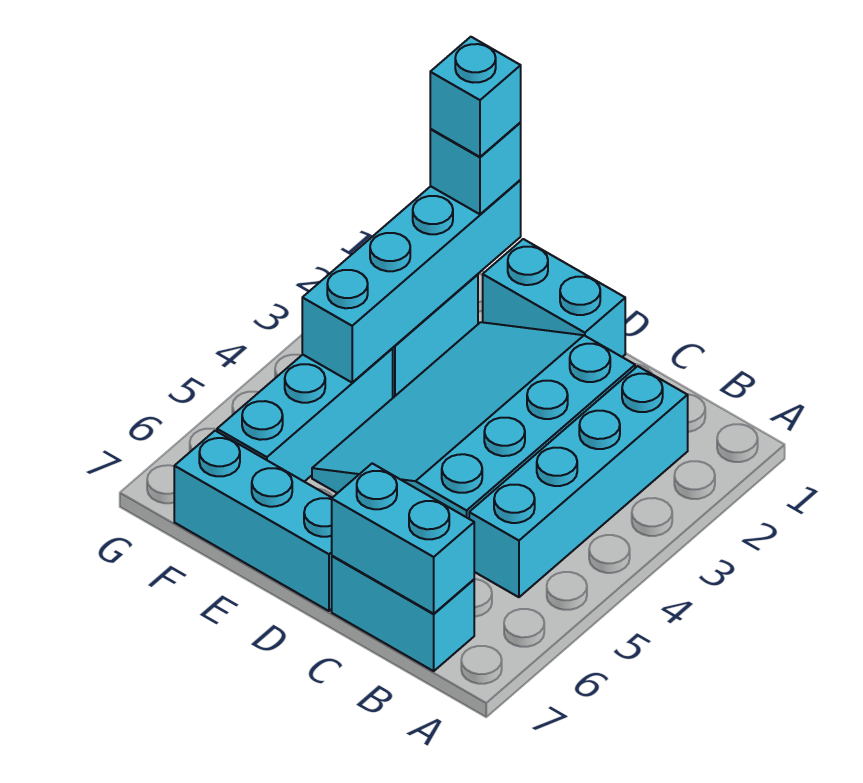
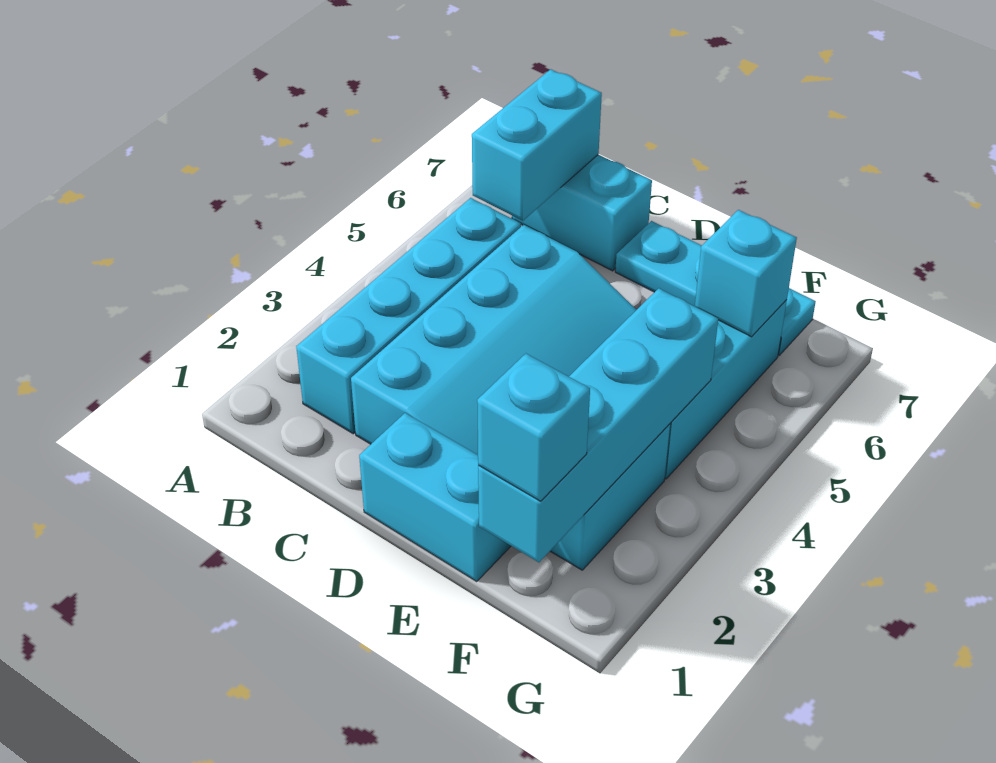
cyan 1x2 brick [332,463,474,614] -> cyan 1x2 brick turned to [472,69,602,221]
cyan 1x3 brick [174,431,332,611] -> cyan 1x3 plate [615,221,816,355]
cyan 1x1 brick [430,37,521,157] -> cyan 1x1 brick moved to [695,210,797,337]

